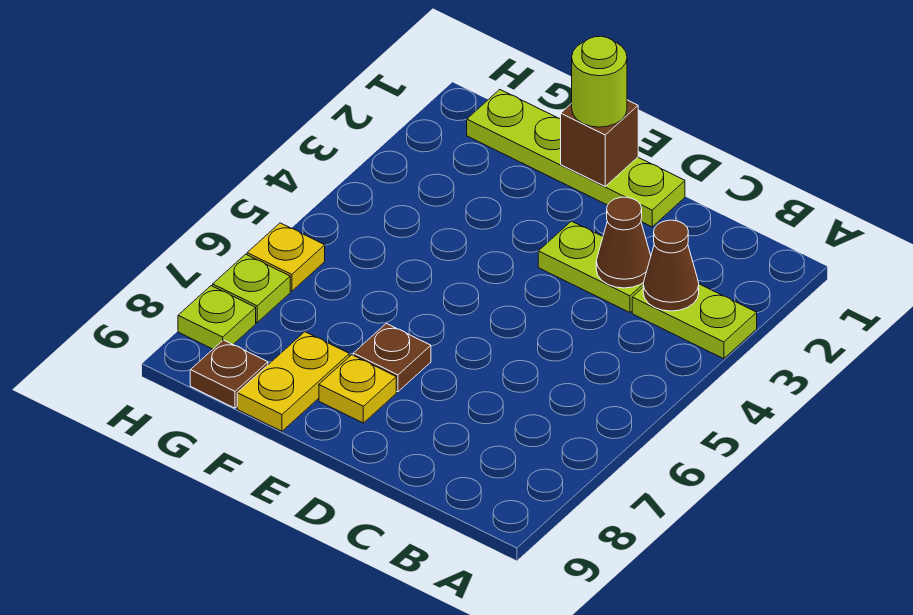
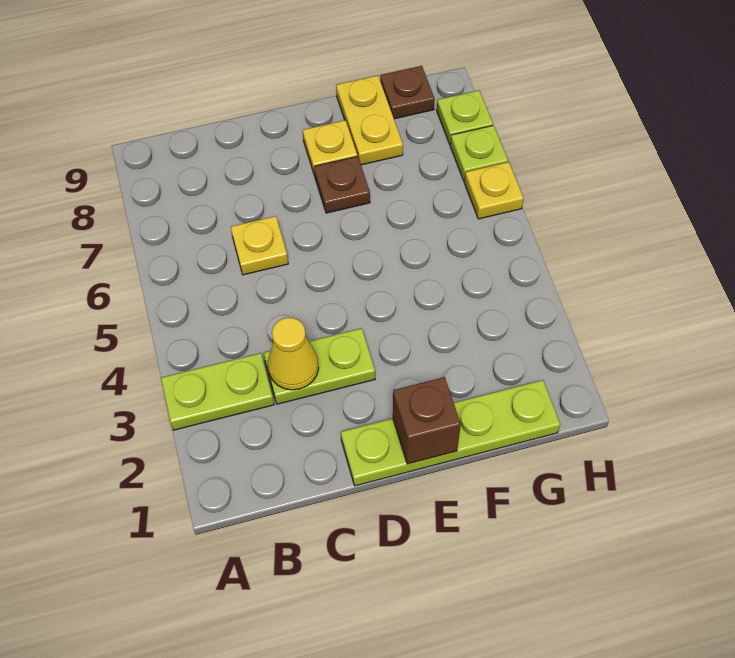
brown 1x1 cone [643,220,699,311] -> none
brown 1x1 cone [596,197,651,288] -> yellow 1x1 cone [268,318,319,390]
none -> yellow 1x1 plate [231,216,288,275]
lime 1x1 round brick [572,36,627,127] -> none

